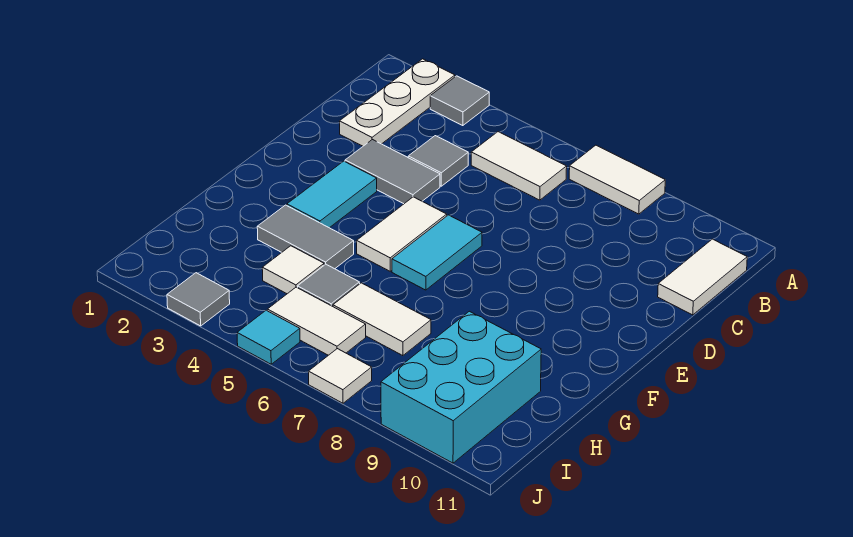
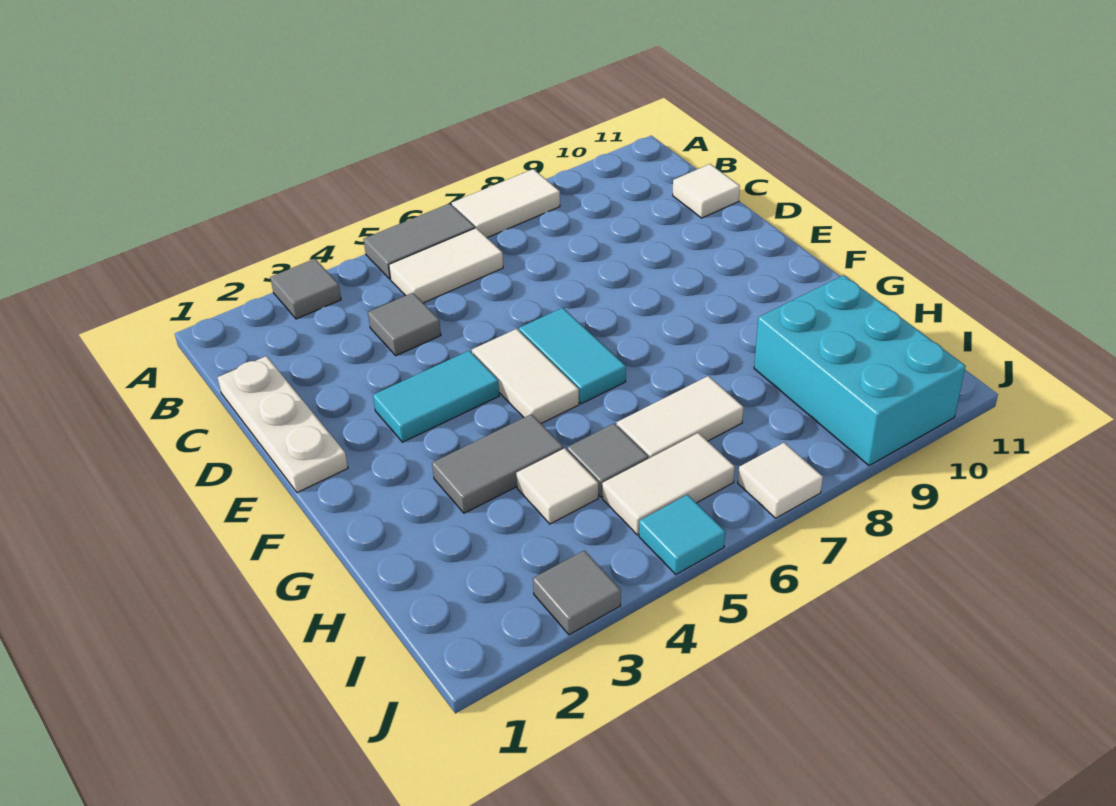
white 1x3 plate [339,59,455,146] -> white 1x3 plate moved to [217,356,348,493]
white 1x2 tile [658,239,747,315] -> white 1x1 tile [673,164,740,218]
grey 1x2 tile [345,140,440,204] -> grey 1x2 tile moved to [363,204,475,279]
cyan 1x2 tile [287,161,377,228] -> cyan 1x2 tile turned to [373,351,499,442]

